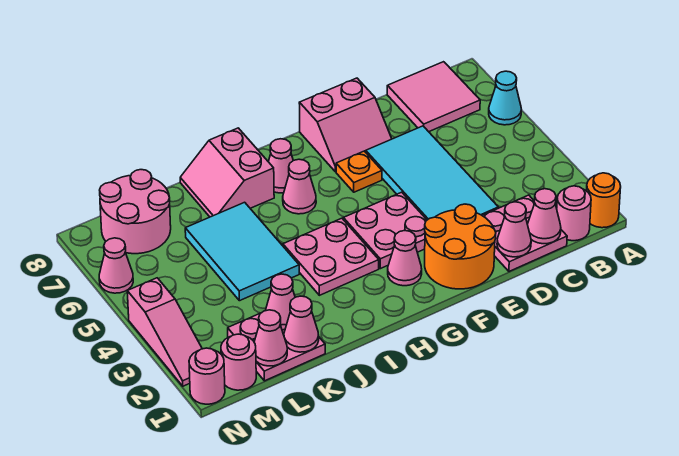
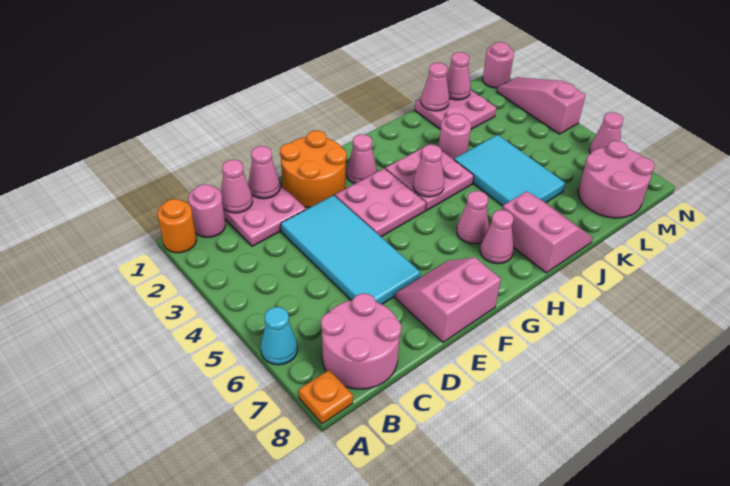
pink 2x2 tile [387,62,480,132] -> pink 2x2 round brick [321,293,401,389]
orange 1x1 plate [336,151,382,192] -> orange 1x1 plate moved to [299,370,353,424]
pink 1x1 cone [266,274,295,330] -> pink 1x1 cone moved to [413,145,444,197]
pink 1x1 round brick [221,334,256,390] -> pink 1x1 round brick moved to [439,113,471,160]

